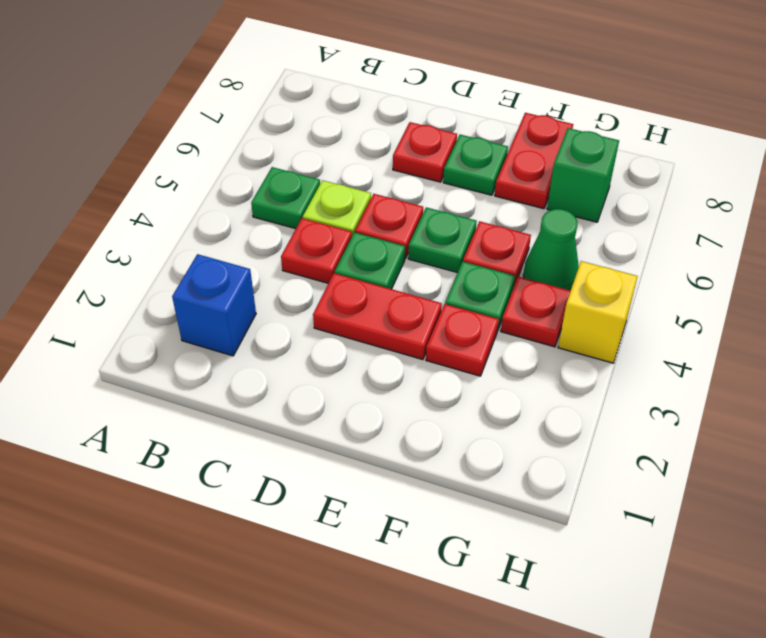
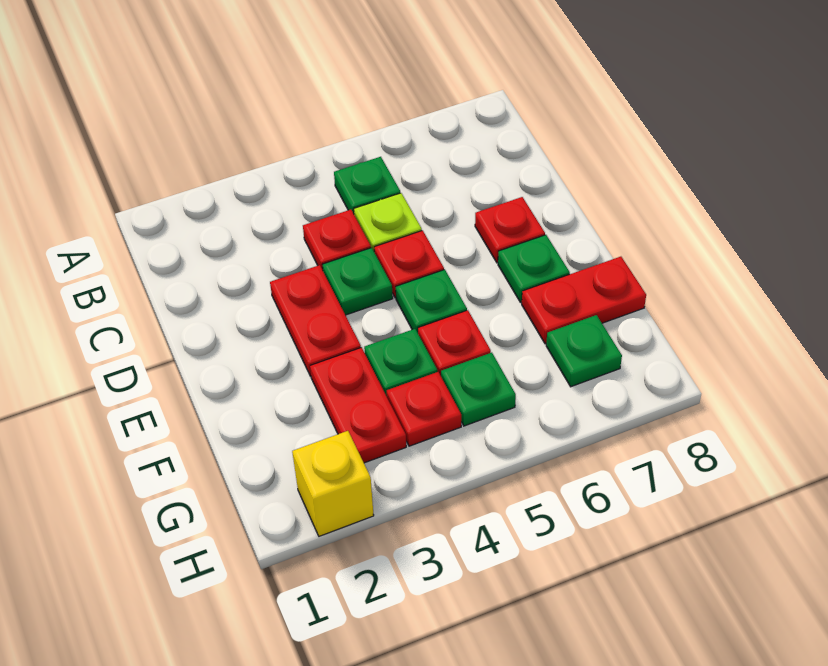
blue 1x1 brick [172,254,256,356] -> none
red 1x1 plate [426,304,499,376] -> red 1x2 plate [310,348,406,463]
green 1x1 cone [523,209,579,291] -> green 1x1 plate [441,353,516,426]
green 1x1 brick [547,128,619,222] -> green 1x1 plate [546,315,622,387]
yellow 1x1 brick [558,261,638,363] -> yellow 1x1 brick moved to [292,431,374,536]

